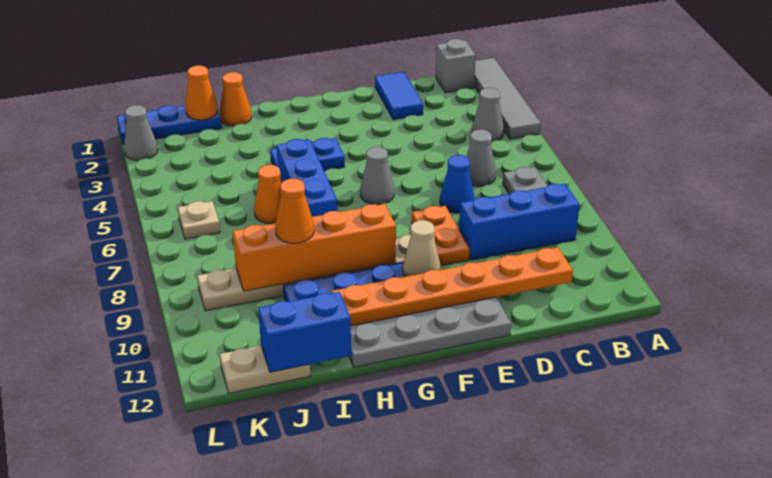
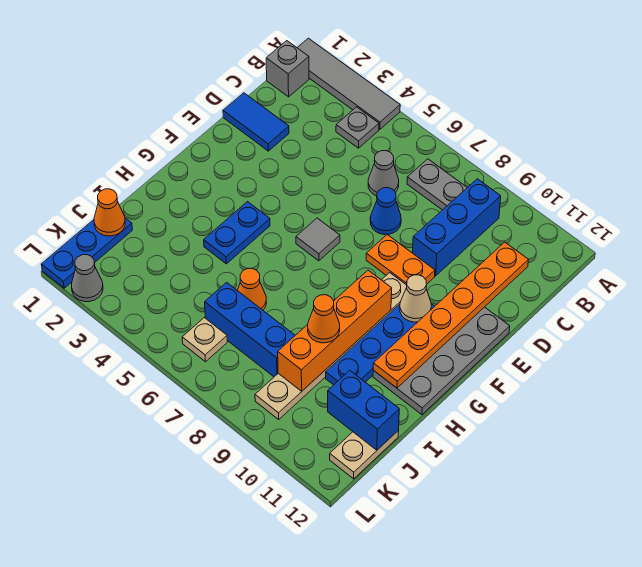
grey 1x1 cone [472,88,504,142] -> grey 1x1 plate [336,107,379,148]
grey 1x1 cone [360,147,394,205] -> grey 1x1 tile [296,218,340,261]
blue 1x3 brick [276,139,337,217] -> blue 1x3 brick moved to [205,282,295,377]
orange 1x1 cone [220,72,251,126] -> none
blue 1x2 brick [258,292,351,372] -> blue 1x2 brick turned to [328,370,399,450]

